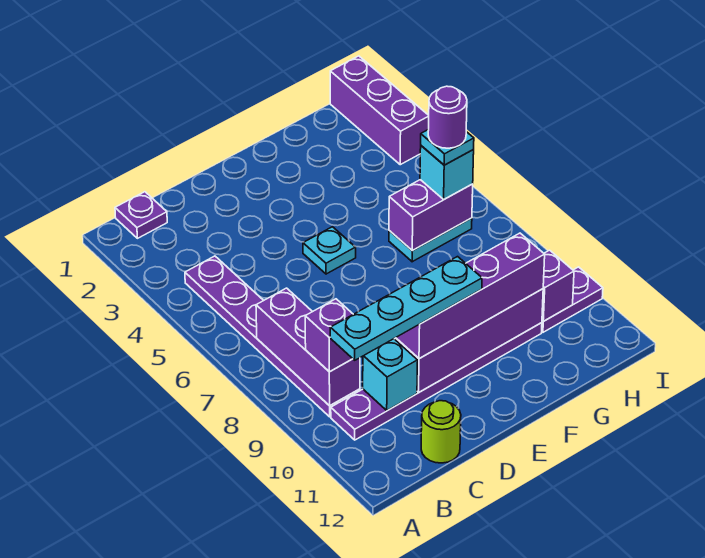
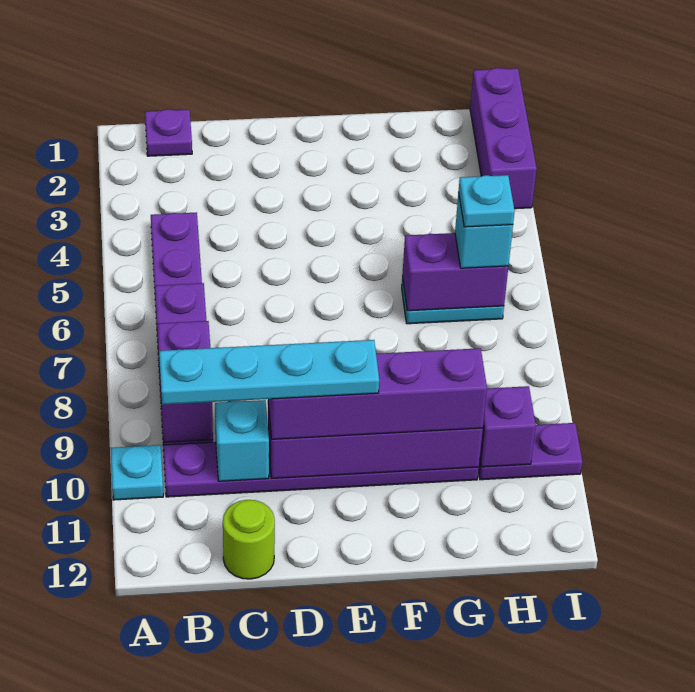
cyan 1x1 plate [303,227,356,274] -> cyan 1x1 plate moved to [111,445,163,500]
purple 1x1 round brick [428,86,467,148] -> none

